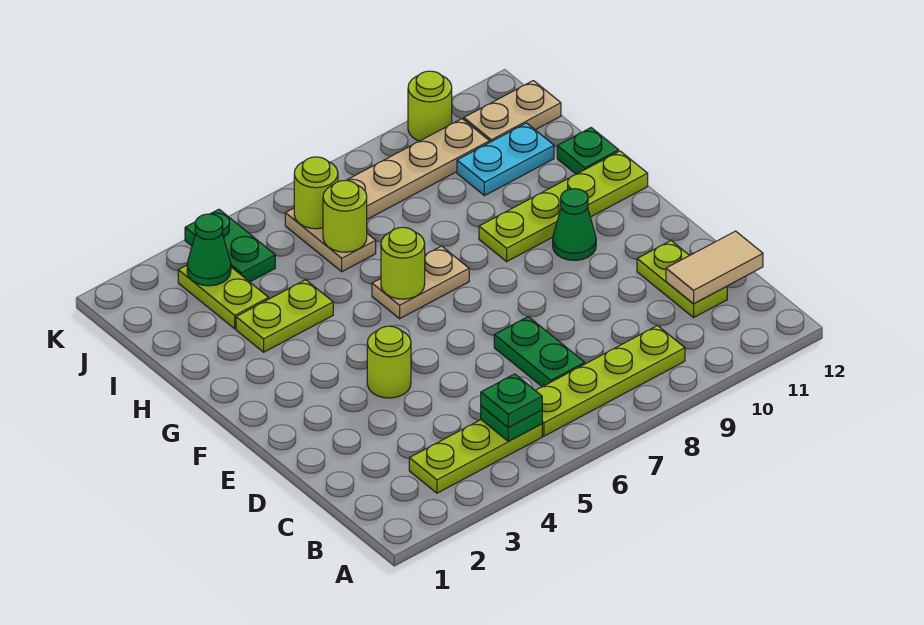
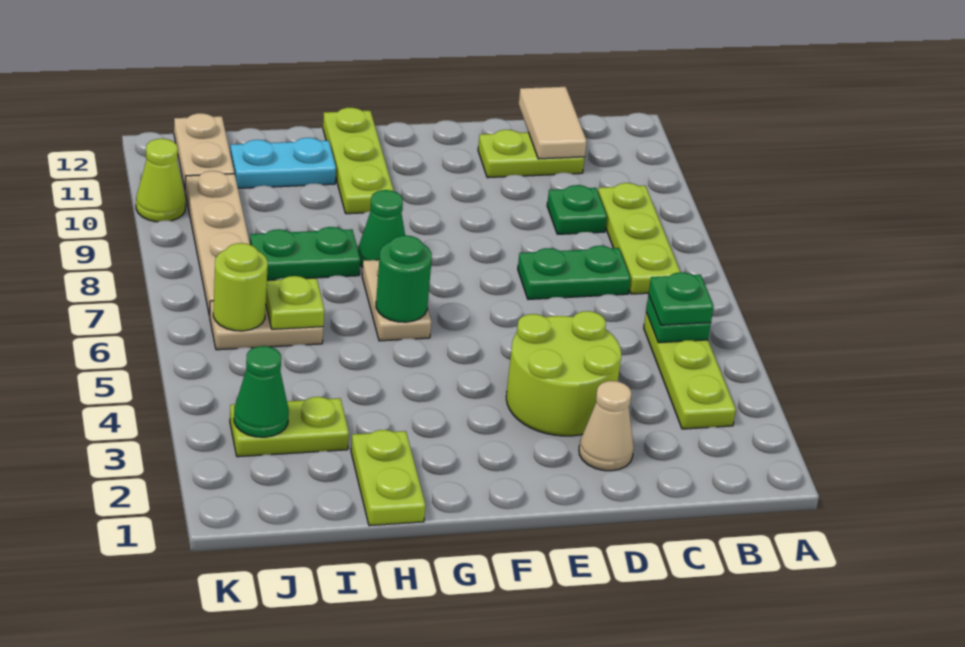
lime 1x4 plate [536,325,685,436] -> lime 1x3 plate [598,183,680,294]
none -> tan 1x1 cone [579,381,634,471]
lime 1x1 round brick [367,326,411,398] -> lime 2x2 round brick [506,311,621,436]
green 1x1 cone [553,189,596,260] -> green 1x1 cone moved to [358,190,405,267]
lime 1x1 round brick [381,227,425,299] -> green 1x1 round brick [376,235,432,322]
lime 1x4 plate [479,151,648,262] -> lime 1x3 plate [323,108,394,214]
lime 1x2 plate [236,280,333,352] -> lime 1x2 plate moved to [351,430,426,526]
green 1x1 plate [557,128,619,174] -> green 1x1 plate moved to [547,185,607,234]
lime 1x1 round brick [323,180,367,252] -> lime 1x1 plate [266,276,324,329]
cyan 1x2 plate [457,123,554,196] -> cyan 1x2 plate turned to [230,138,336,188]
green 1x2 plate [185,209,275,282] -> green 1x2 plate moved to [250,227,360,280]
lime 1x1 round brick [408,71,452,141] -> lime 1x1 cone [136,139,186,222]

